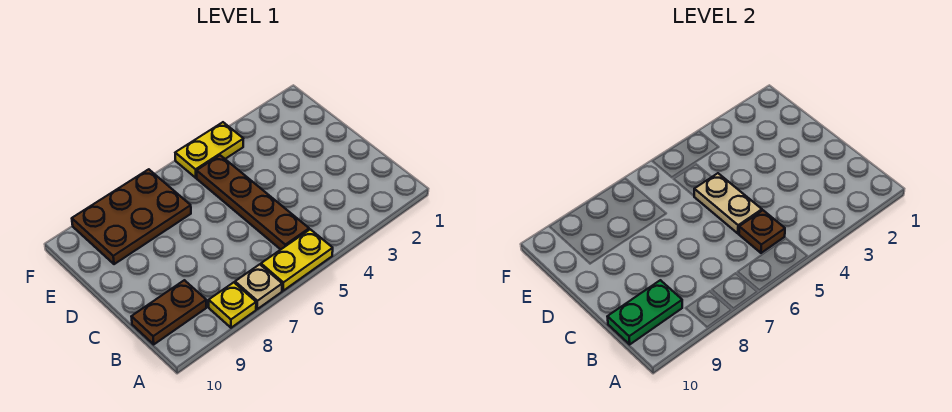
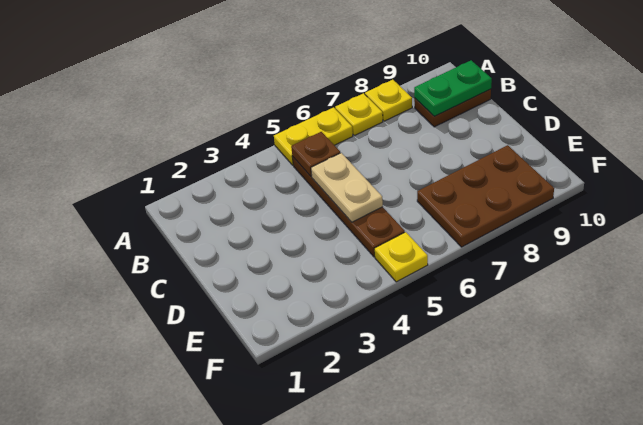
tan 1x1 plate [235,264,282,309] -> yellow 1x1 plate [335,93,383,136]
yellow 1x2 plate [175,122,243,178] -> yellow 1x1 plate [374,232,428,282]

